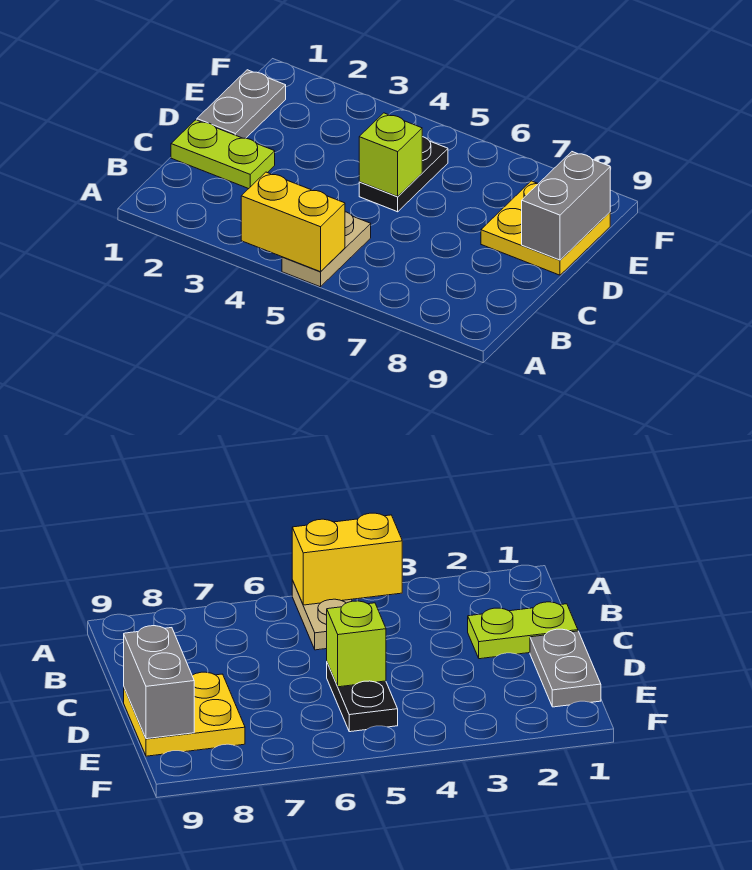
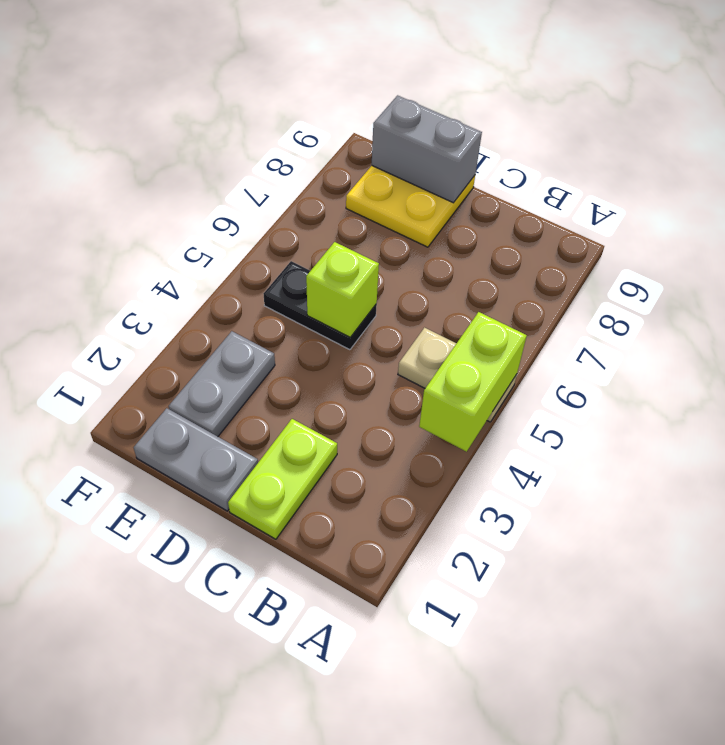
yellow 1x2 brick [241,172,345,272] -> lime 1x2 brick [419,312,527,452]
none -> grey 1x2 plate [168,331,275,437]

